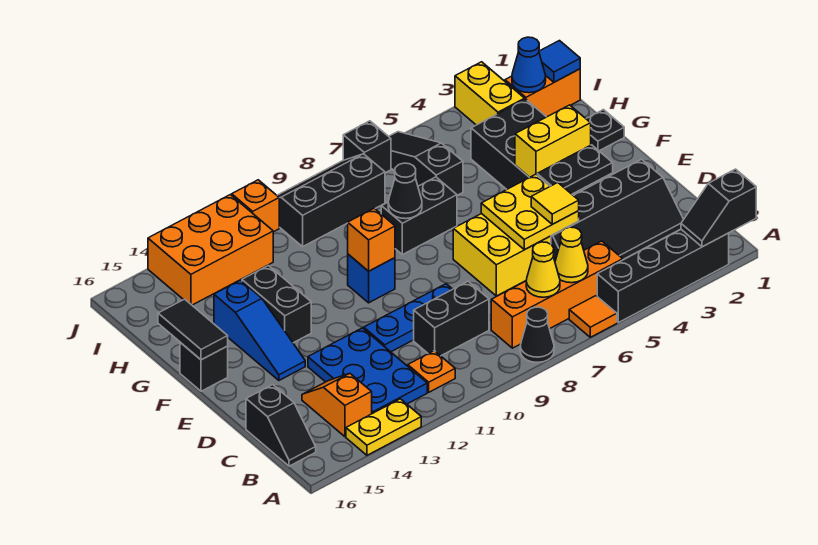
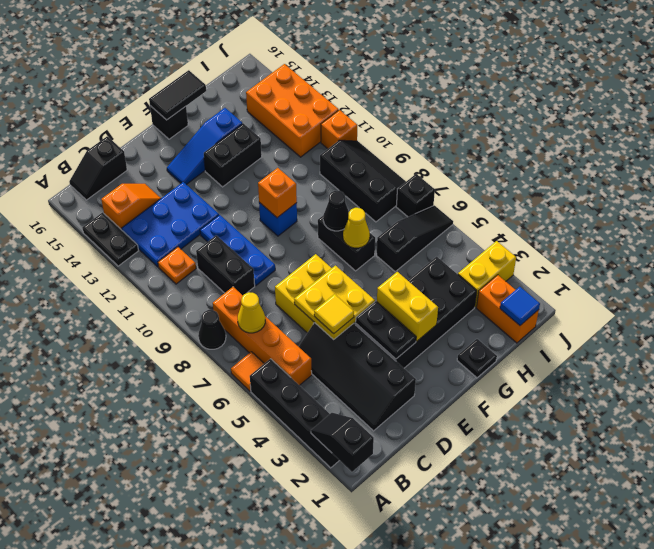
yellow 1x2 plate [346,399,421,455] -> black 1x2 plate [82,212,139,266]
yellow 1x1 cone [555,227,588,283] -> yellow 1x1 cone moved to [343,208,370,248]
blue 1x1 cone [512,37,546,93] -> none

